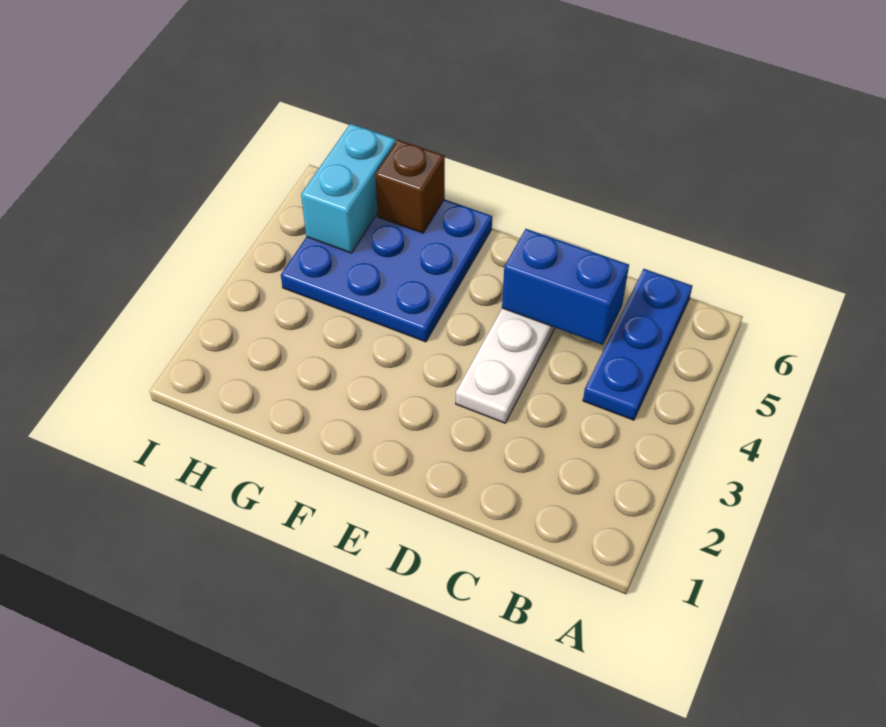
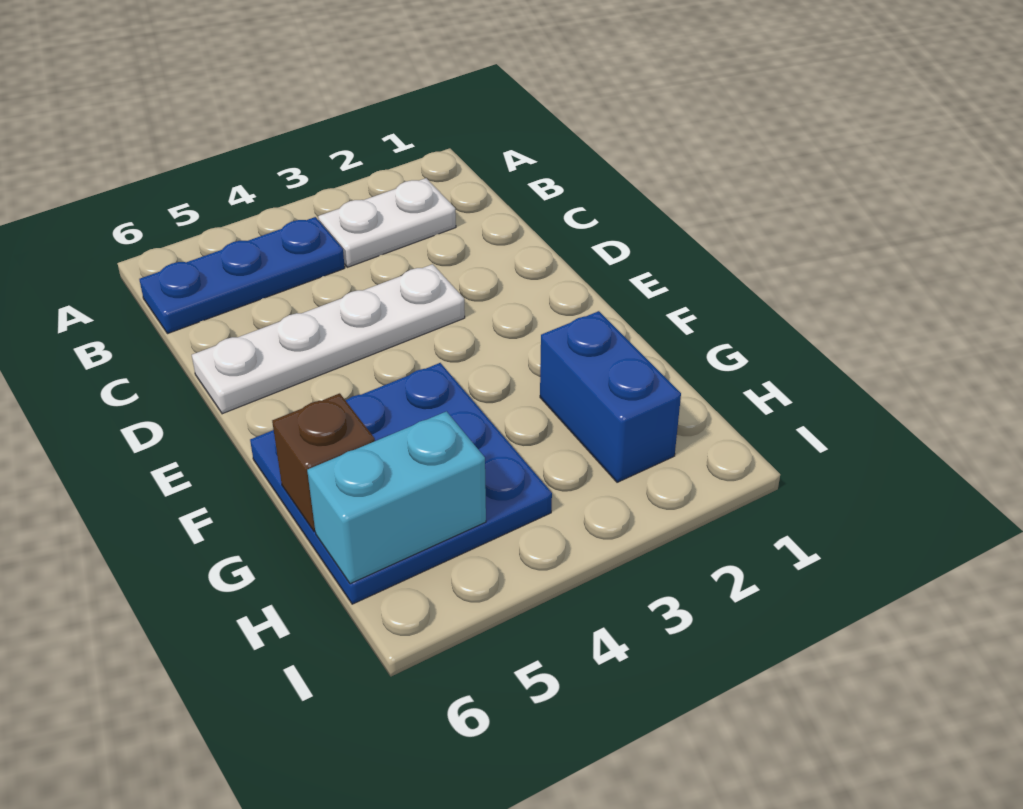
none -> white 1x2 plate [318,178,456,267]
blue 1x2 brick [502,229,629,345] -> blue 1x2 brick moved to [540,311,681,482]

